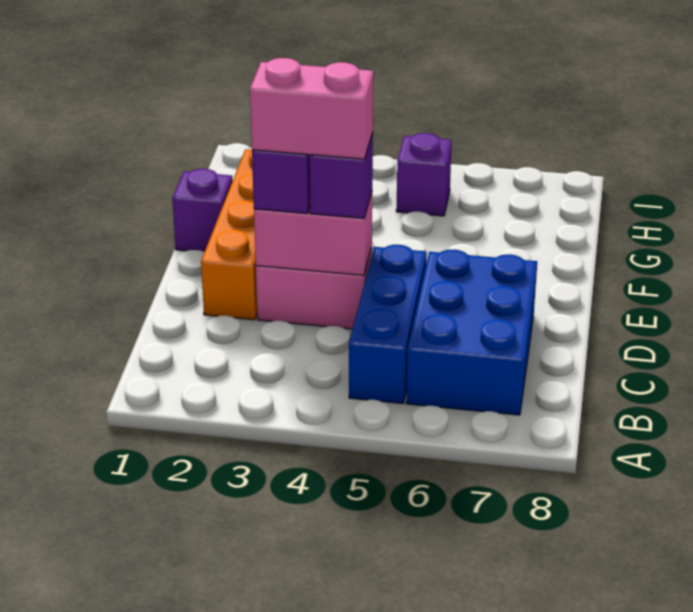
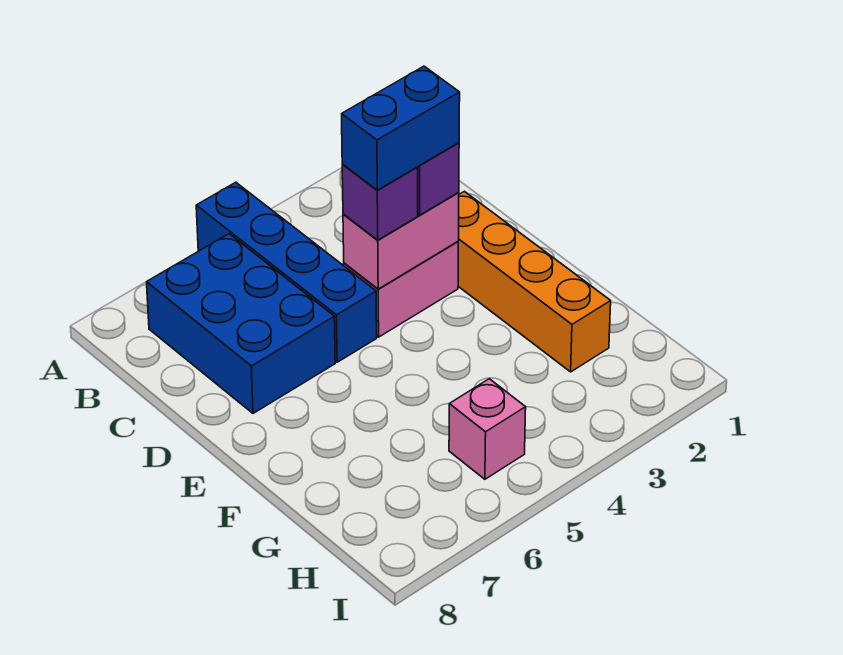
blue 1x3 brick [349,245,427,404] -> blue 1x4 brick [196,182,377,362]
pink 1x2 brick [250,58,373,159] -> blue 1x2 brick [342,66,460,190]
purple 1x1 brick [172,169,233,252] -> none
purple 1x1 brick [396,133,452,216] -> pink 1x1 brick [449,379,526,479]

